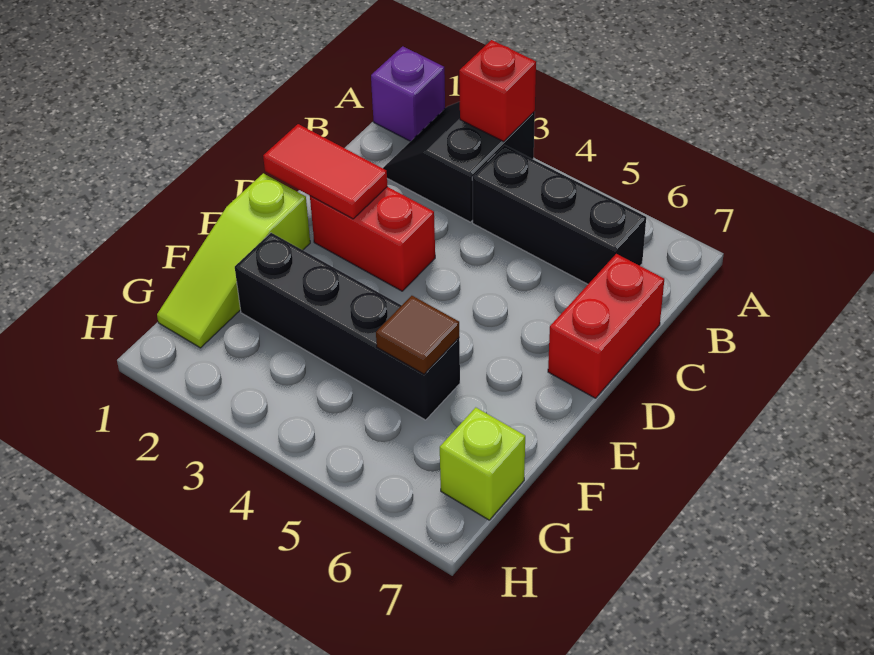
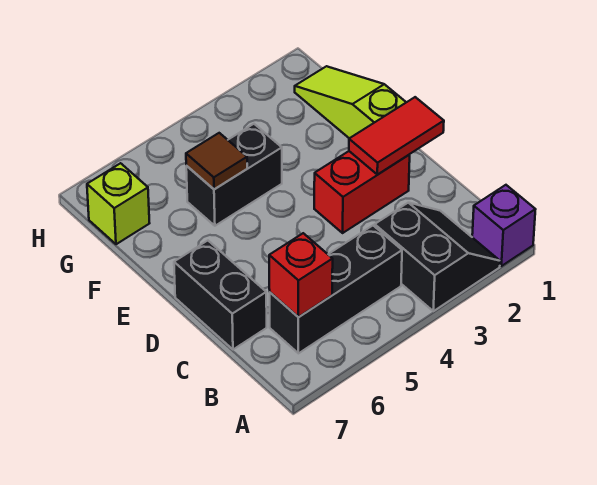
red 1x1 brick [459,40,536,142] -> red 1x1 brick moved to [269,233,333,317]
red 1x2 brick [548,254,664,398] -> black 1x2 brick [174,241,267,349]
black 1x4 brick [235,233,460,420] -> black 1x2 brick [186,124,282,226]

